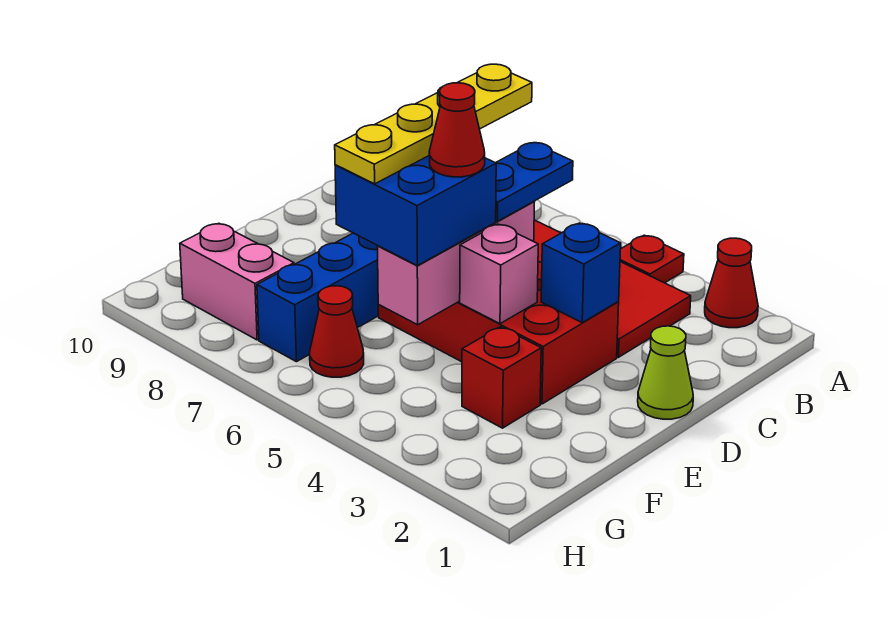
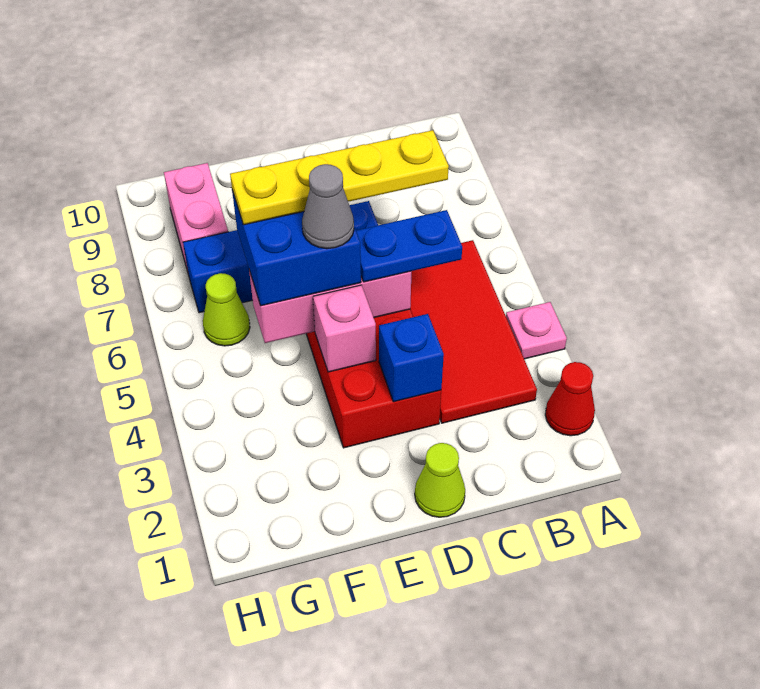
red 1x1 plate [620,235,684,283] -> pink 1x1 plate [506,302,567,359]
red 1x1 cone [429,83,485,177] -> grey 1x1 cone [302,164,354,249]
red 1x1 brick [462,327,541,428] -> none
red 1x1 cone [310,286,364,377] -> lime 1x1 cone [203,273,250,346]

